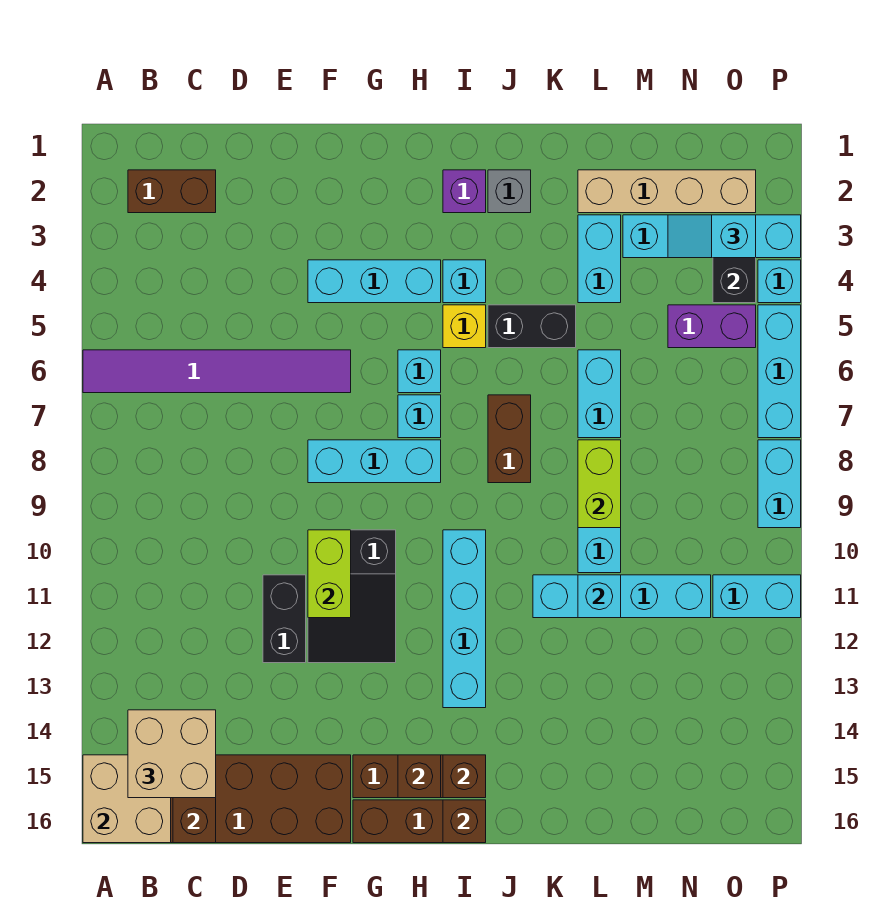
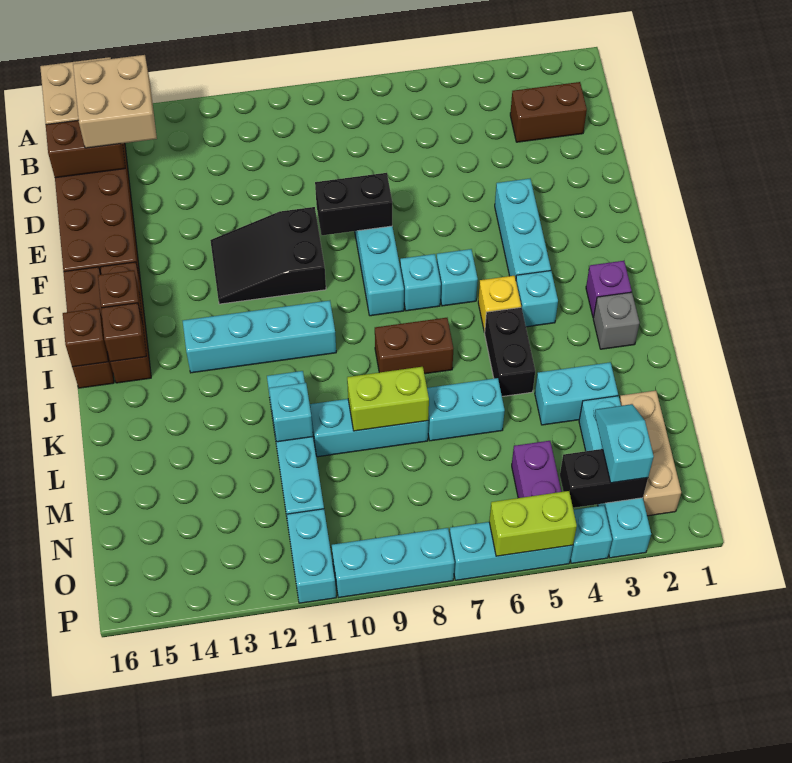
purple 1x6 tile [83,350,351,393] -> none
brown 1x2 brick [128,170,216,213] -> brown 1x2 brick turned to [510,82,587,142]
black 1x2 brick [263,575,306,663] -> black 1x2 brick moved to [315,173,392,235]
lime 1x2 brick [308,530,351,618] -> lime 1x2 brick moved to [489,491,577,556]
tan 1x4 brick [578,170,756,213] -> tan 1x3 brick [620,391,681,516]
cyan 1x2 brick [758,440,801,528] -> cyan 1x3 brick [332,528,454,598]

